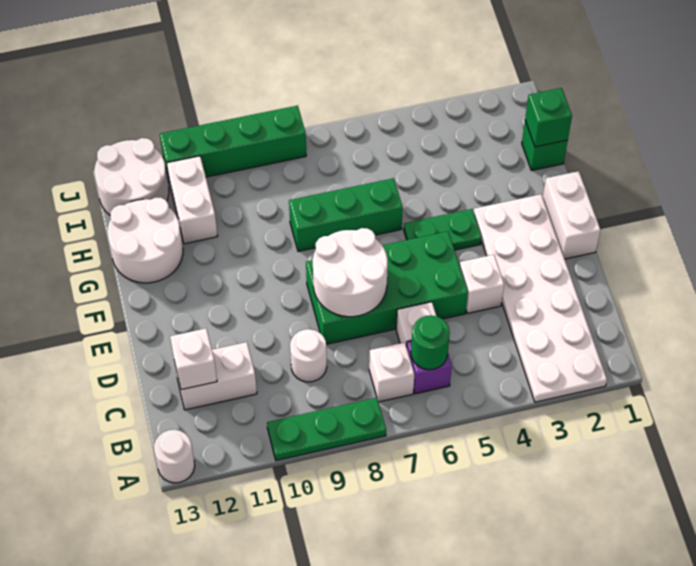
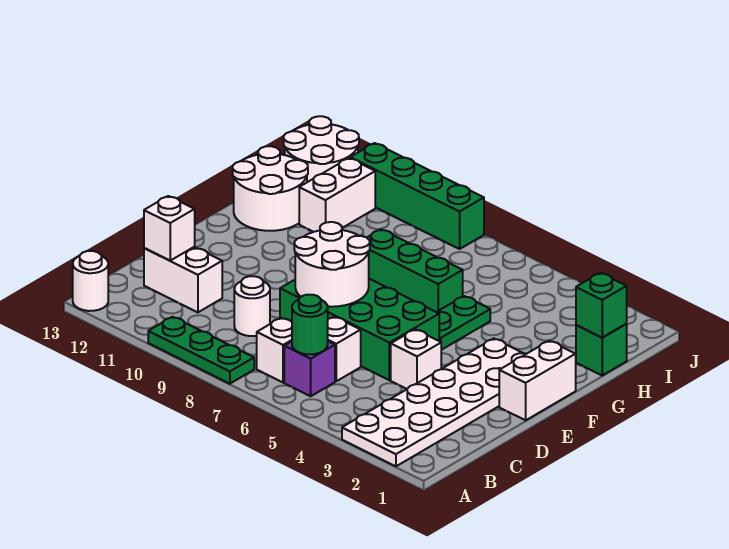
green 1x2 plate [404,209,482,250] -> green 1x2 plate turned to [437,296,490,350]

